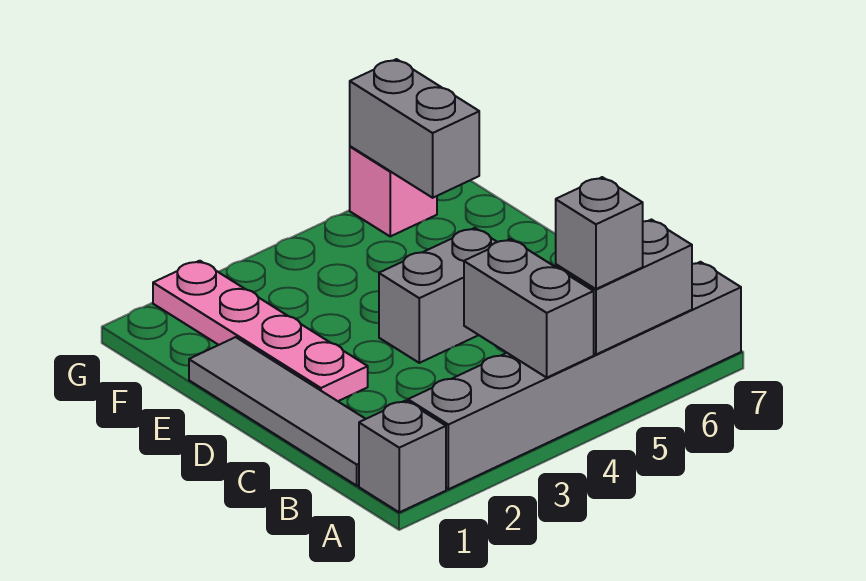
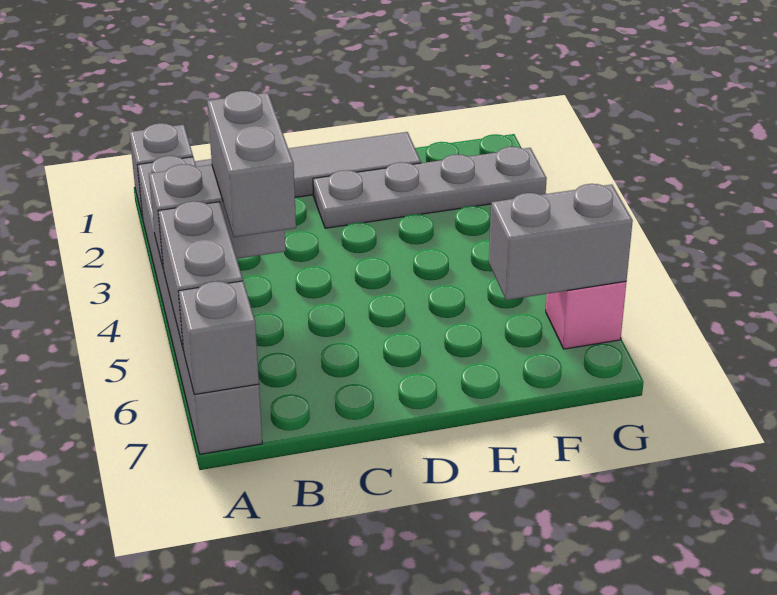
grey 1x1 brick [556,177,643,289] -> grey 1x1 brick moved to [178,281,259,395]
pink 1x4 plate [153,261,368,401] -> grey 1x4 plate [313,147,547,228]
grey 1x2 brick [379,228,497,363] -> grey 1x2 brick moved to [207,91,296,237]

